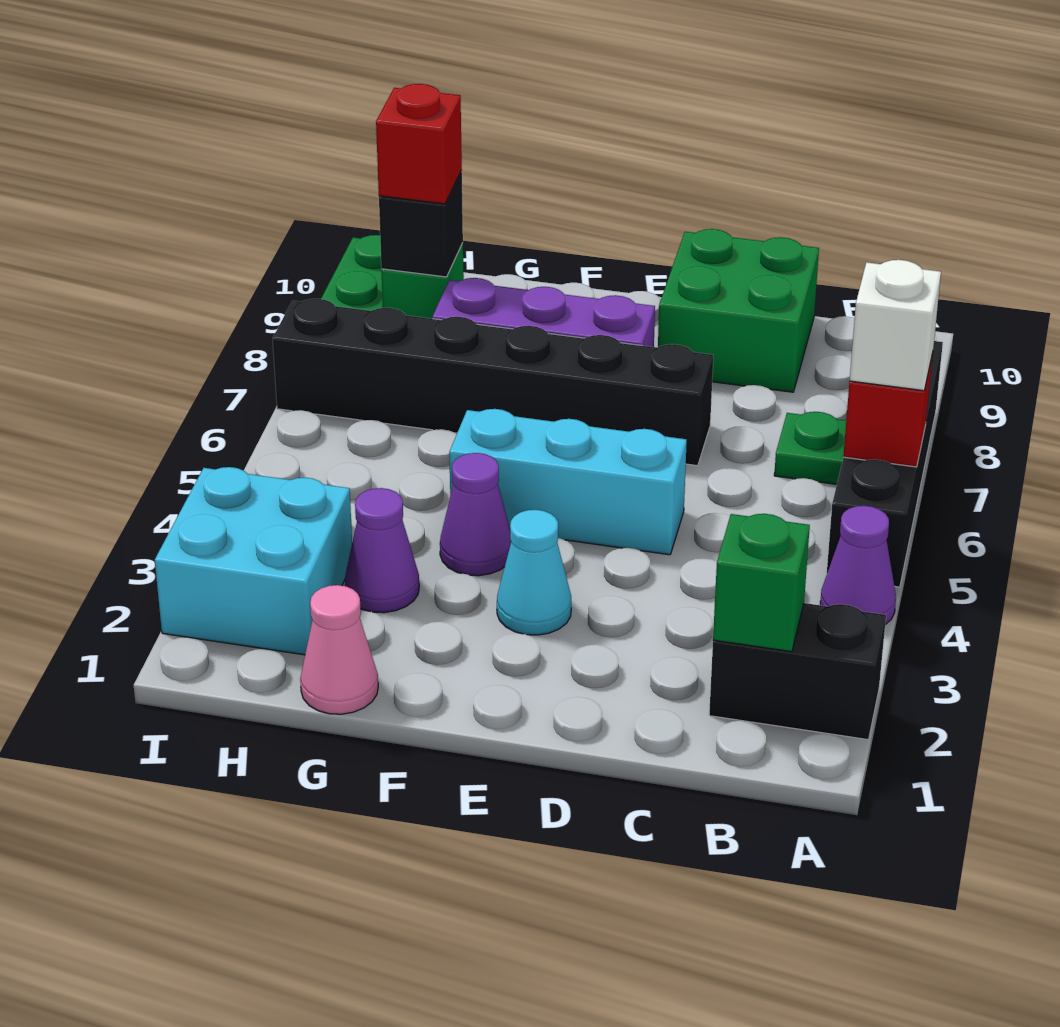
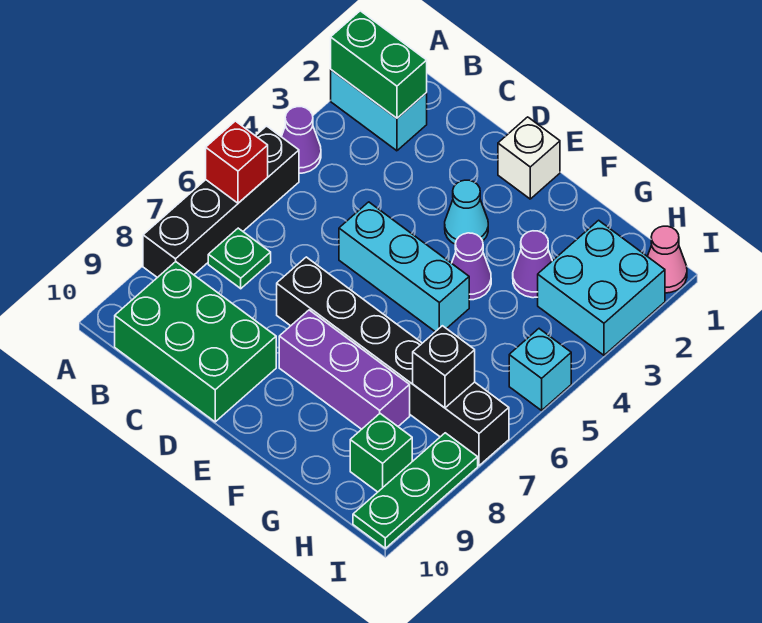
black 1x2 brick [709,603,886,740] -> cyan 1x2 brick [331,70,427,151]
white 1x1 brick [850,260,941,391] -> white 1x1 brick moved to [498,117,560,199]
green 1x1 brick [713,514,810,652] -> green 1x2 brick [331,11,427,118]
green 2x2 brick [658,229,819,392] -> green 2x3 brick [115,262,276,422]
pink 1x1 cone [300,585,378,714] -> pink 1x1 cone moved to [647,226,687,293]
black 1x1 brick [379,170,463,277] -> black 1x1 brick moved to [413,326,475,408]
red 1x1 brick [376,84,462,204] -> none
none -> cyan 1x1 brick [509,329,571,410]

